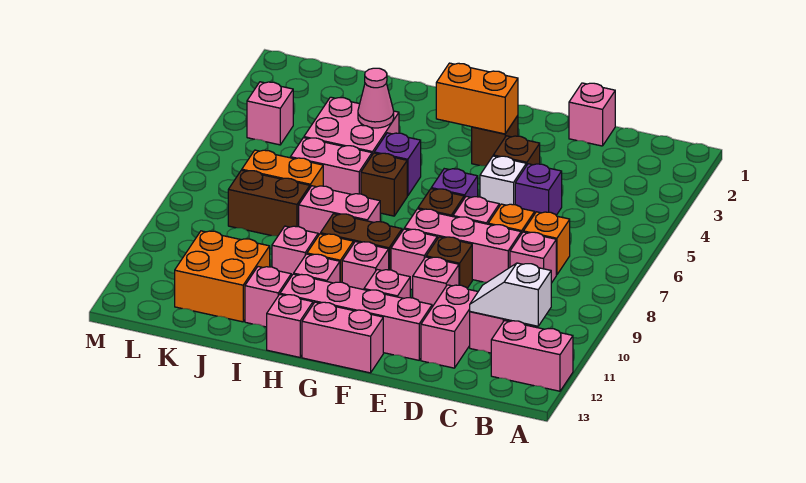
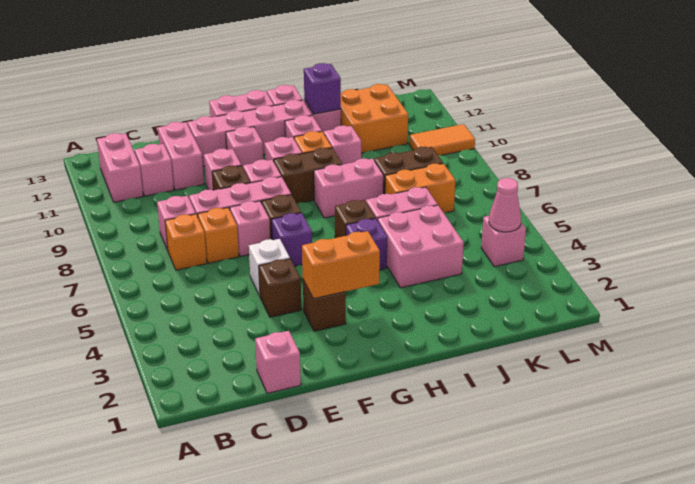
pink 1x2 brick [491,321,573,391] -> pink 1x2 brick turned to [97,133,143,202]
white 1x2 slope [470,263,551,326] -> none
purple 1x1 brick [515,164,562,215] -> purple 1x1 brick moved to [304,63,341,114]
pink 1x1 cone [358,68,394,128] -> pink 1x1 cone moved to [489,178,521,232]
none -> orange 1x2 tile [409,124,475,155]

